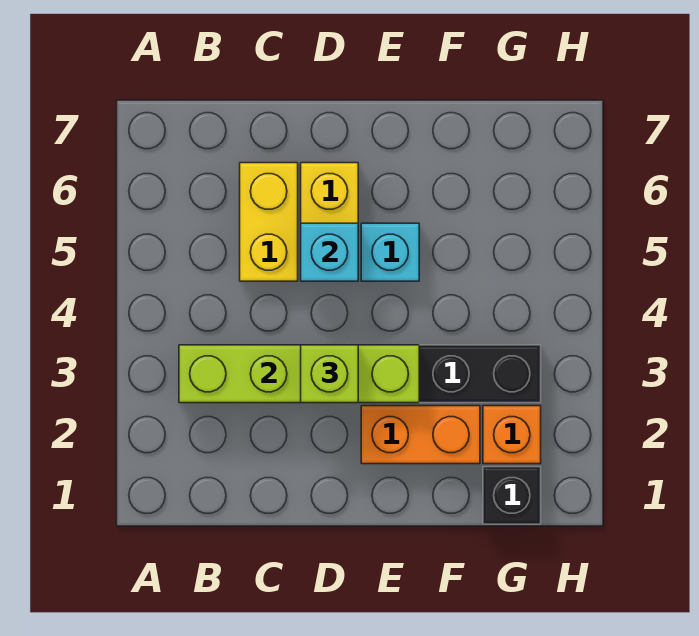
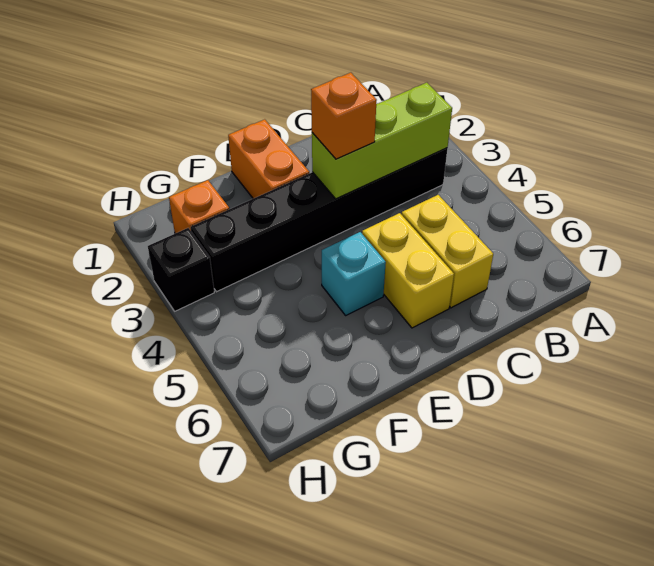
lime 1x4 brick [179,345,419,403] -> lime 1x3 brick [312,83,452,199]
lime 1x1 brick [301,345,358,403] -> orange 1x1 brick [311,73,377,159]
cyan 1x1 brick [301,223,358,281] -> none
orange 1x2 brick [361,406,480,464] -> orange 1x2 brick turned to [228,119,309,199]
black 1x1 brick [483,467,541,524] -> black 1x1 brick moved to [148,228,214,311]

